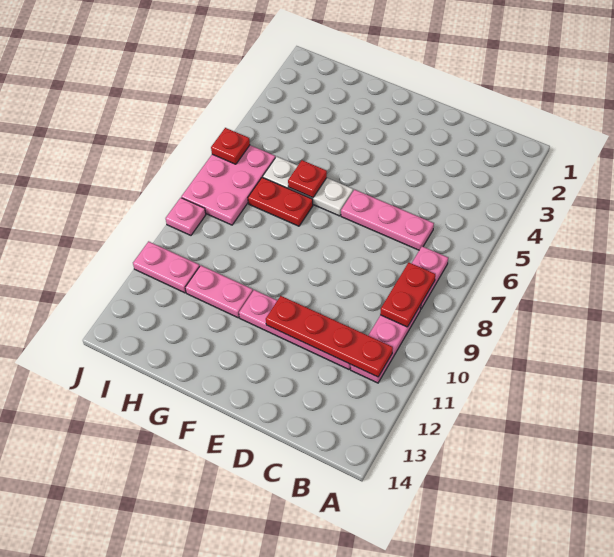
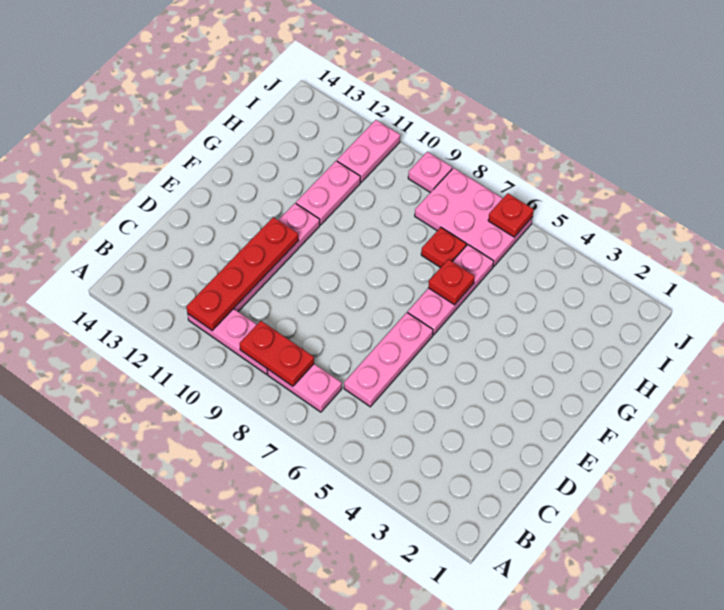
white 1x3 plate [263,156,353,216] -> pink 1x3 plate [408,245,494,335]
red 1x2 plate [248,177,313,226] -> red 1x1 plate [421,227,466,268]

